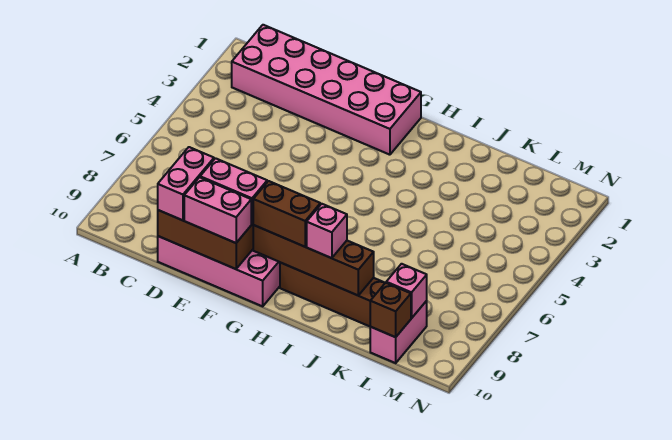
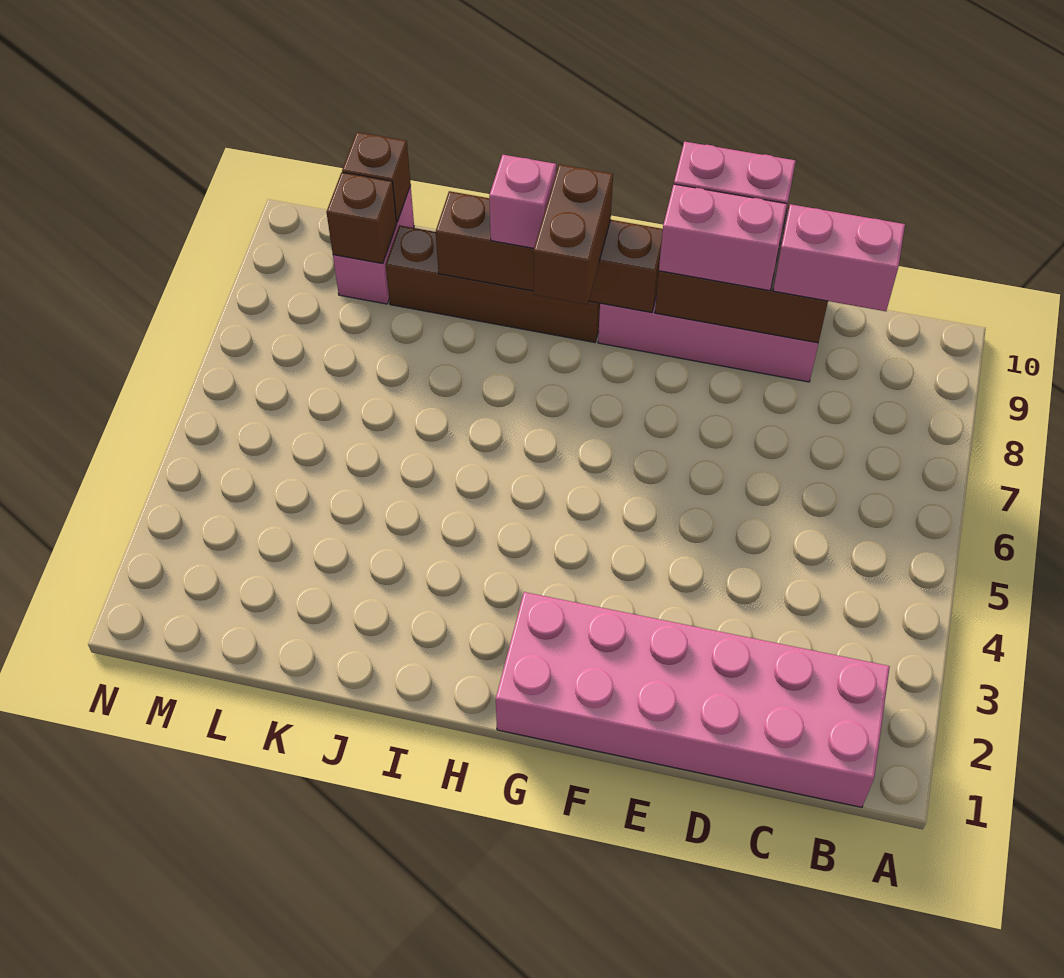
pink 1x2 brick [158,147,214,220] -> pink 1x2 brick turned to [773,204,905,311]
brown 1x2 brick [253,181,320,247] -> brown 1x2 brick turned to [533,164,613,304]
pink 1x1 brick [386,264,427,318] -> brown 1x1 brick [326,172,397,264]

